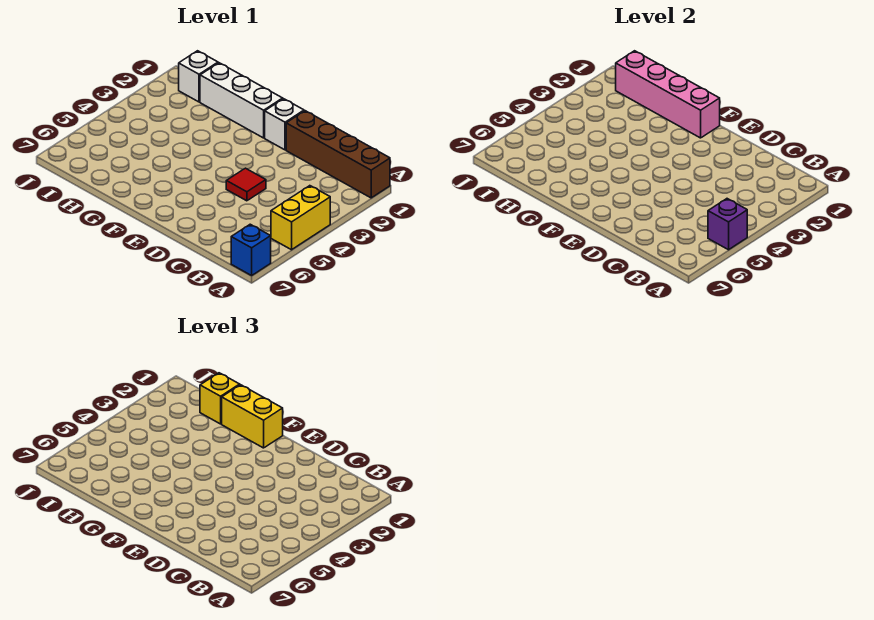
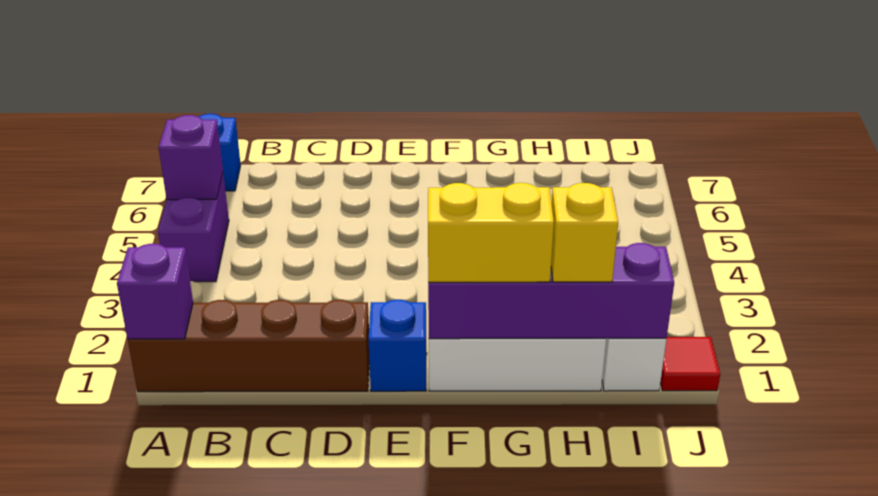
none -> purple 1x1 brick [117,244,193,339]
yellow 1x2 brick [271,186,330,250] -> purple 1x2 brick [158,174,229,282]
red 1x1 tile [226,168,266,201] -> red 1x1 tile moved to [660,337,720,391]
white 1x1 brick [265,99,304,150] -> blue 1x1 brick [369,300,427,391]
pink 1x4 brick [616,51,720,138] -> purple 1x4 brick [428,243,674,339]

